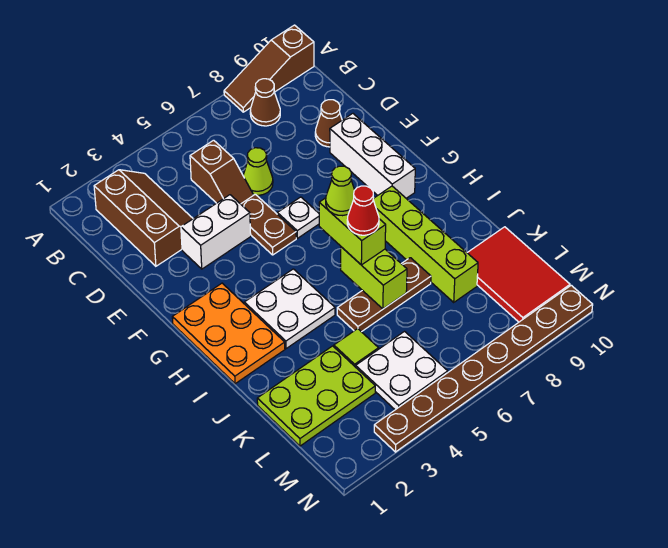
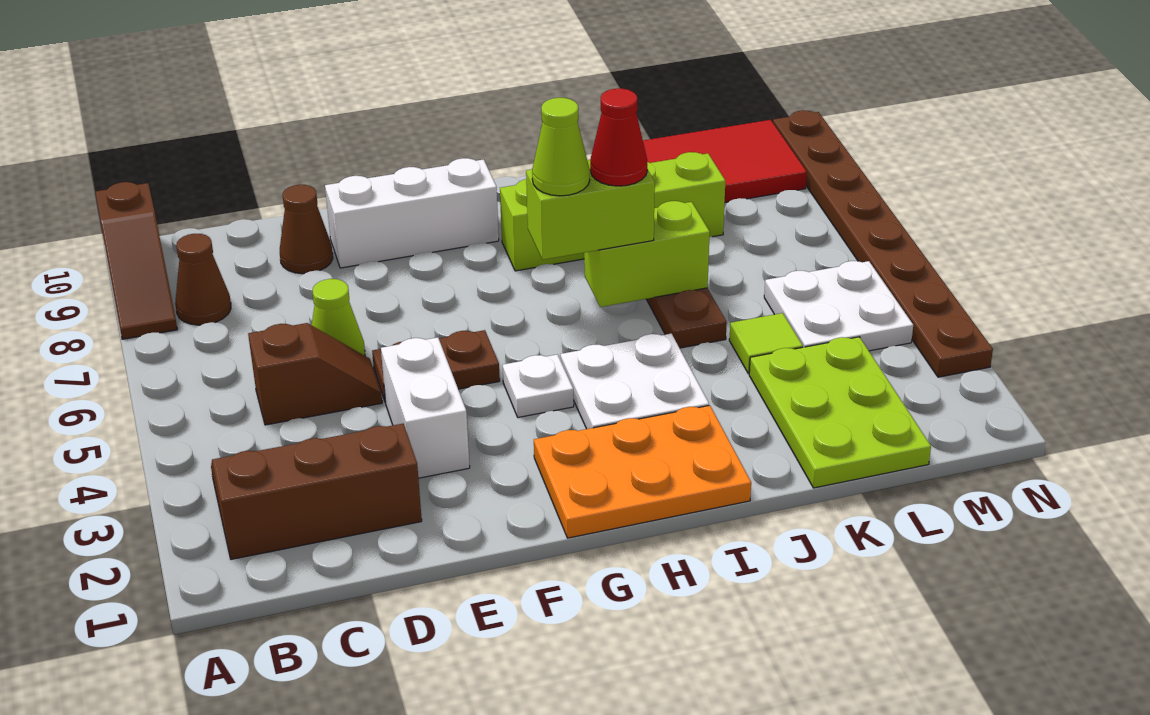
white 1x1 plate [277,197,319,238] -> white 1x1 plate moved to [502,354,574,417]

